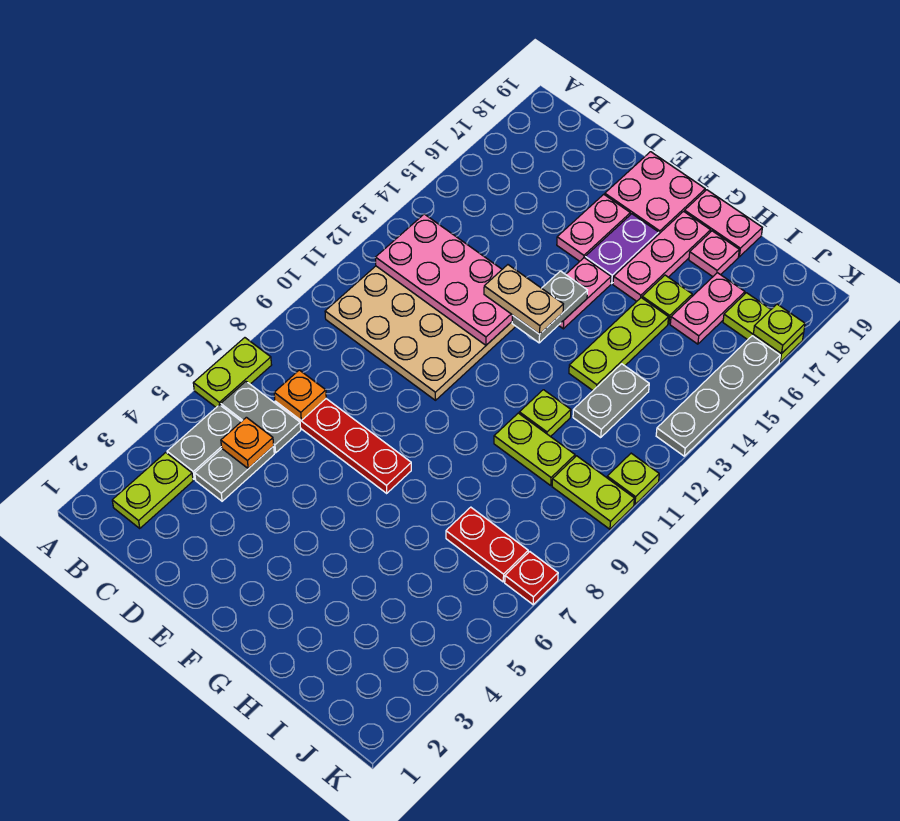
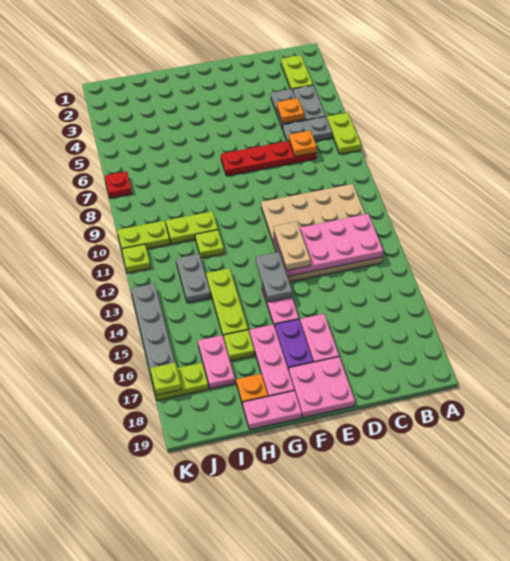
tan 1x2 plate [484,265,563,334] -> tan 1x2 plate turned to [274,222,311,270]
pink 1x1 plate [689,231,739,277] -> orange 1x1 plate [236,374,268,405]
red 1x2 plate [446,507,528,582] -> none

